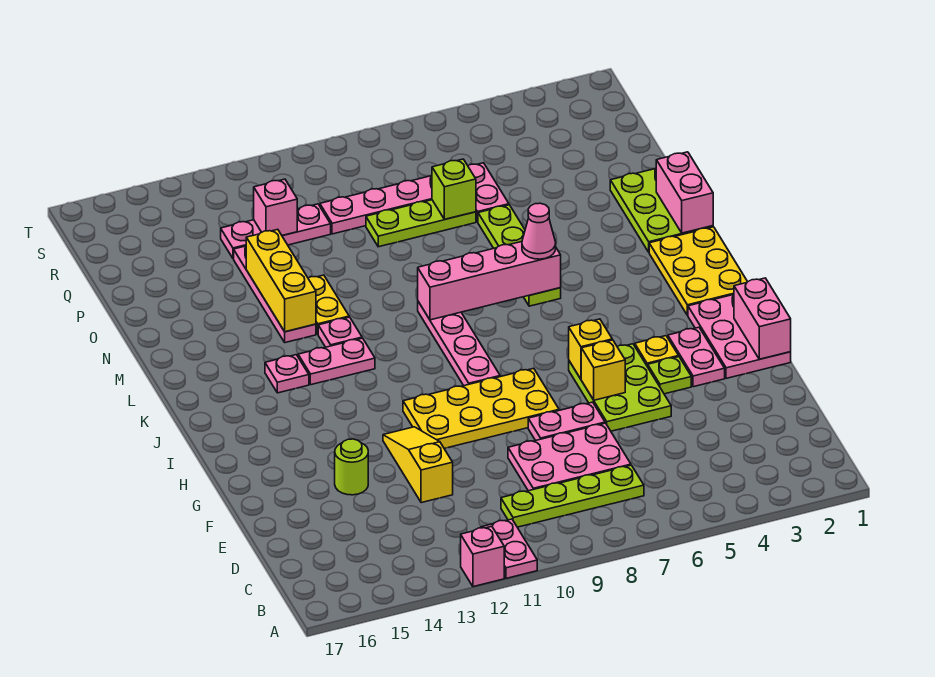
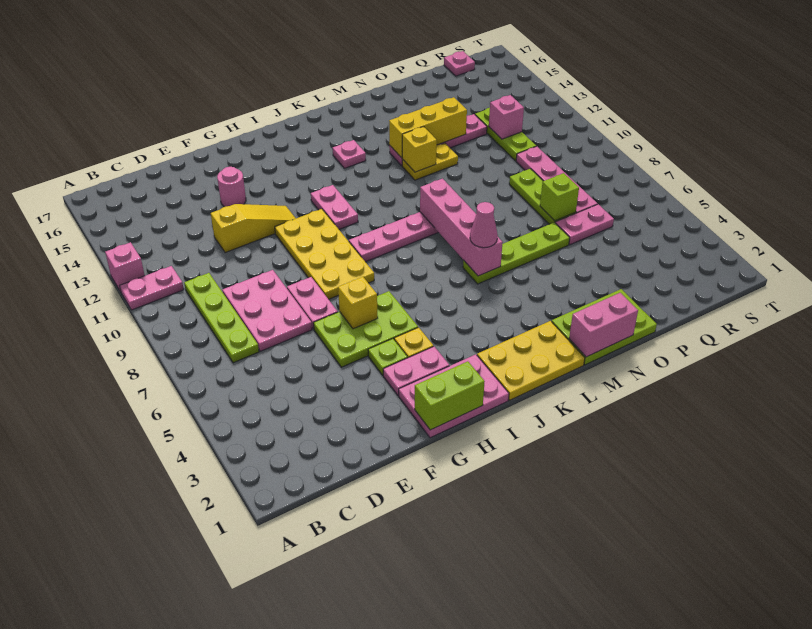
lime 1x1 round brick [335,439,368,495] -> pink 1x1 round brick [217,167,246,207]
pink 1x2 brick [734,278,791,359] -> lime 1x2 brick [415,361,485,430]
yellow 1x1 brick [569,319,612,379] -> yellow 1x1 brick moved to [402,127,437,172]
pink 1x2 plate [298,338,375,385] -> pink 1x2 plate moved to [311,185,358,229]
pink 1x1 plate [318,317,362,347] -> pink 1x1 plate moved to [444,51,475,76]
pink 1x3 plate [221,204,331,259] -> lime 1x3 plate [475,108,536,161]

